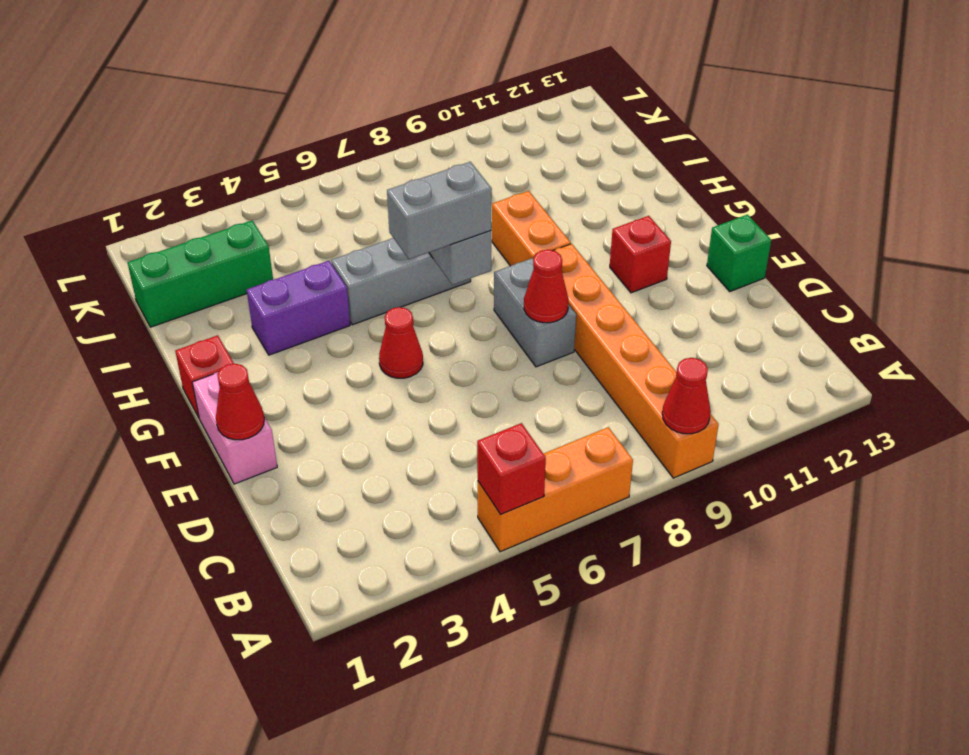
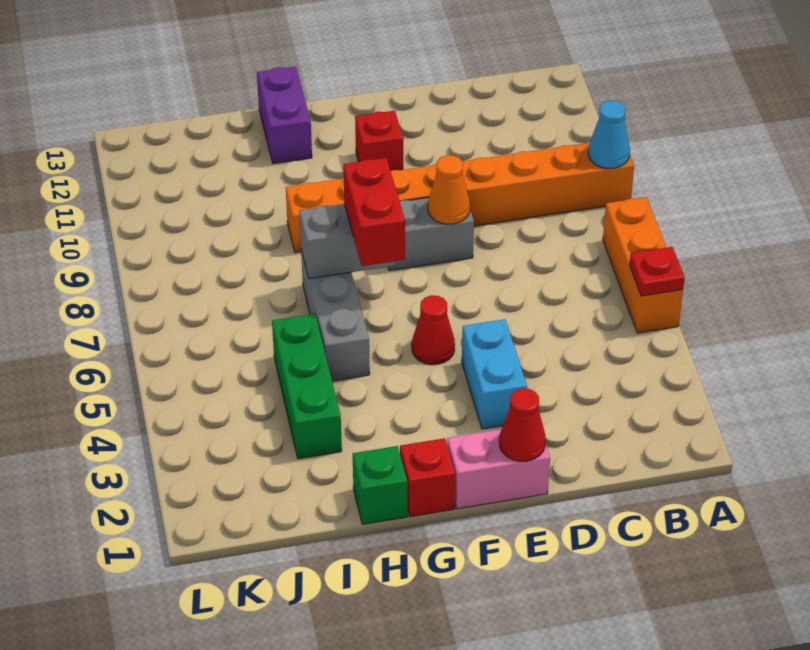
red 1x1 brick [477,423,546,514] -> red 1x1 plate [629,247,685,296]
red 1x1 cone [662,358,711,434] -> cyan 1x1 cone [588,101,630,168]
none -> cyan 1x2 brick [462,319,527,429]
red 1x1 cone [524,250,568,323] -> orange 1x1 cone [428,155,470,224]
green 1x1 brick [707,215,771,291] -> green 1x1 brick moved to [353,446,407,524]
grey 1x2 brick [387,162,492,259] -> red 1x2 brick [343,158,405,266]
purple 1x2 brick [247,261,350,355] -> purple 1x2 brick moved to [257,67,312,163]
green 1x3 brick [128,220,273,327] -> green 1x3 brick moved to [272,314,342,459]

